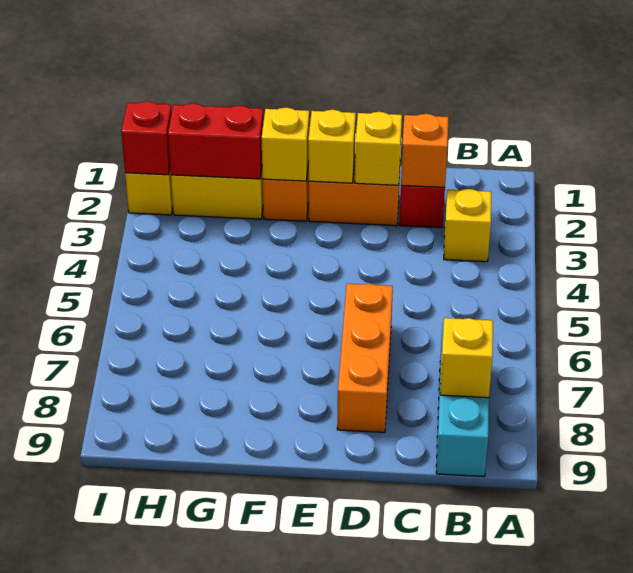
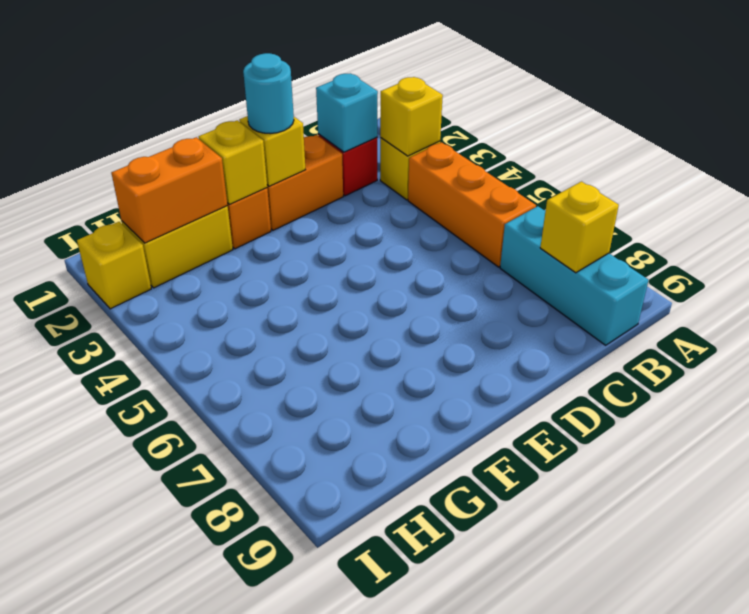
orange 1x1 brick [401,114,449,187] -> cyan 1x1 brick [316,73,378,152]
yellow 1x1 brick [355,112,402,185] -> yellow 1x1 brick moved to [380,77,443,156]
orange 1x3 brick [337,284,393,432] -> orange 1x3 brick moved to [408,142,536,267]
none -> cyan 1x1 round brick [243,53,294,134]
red 1x2 brick [168,103,263,179] -> orange 1x2 brick [111,137,228,243]
red 1x1 brick [121,101,172,175] -> none

